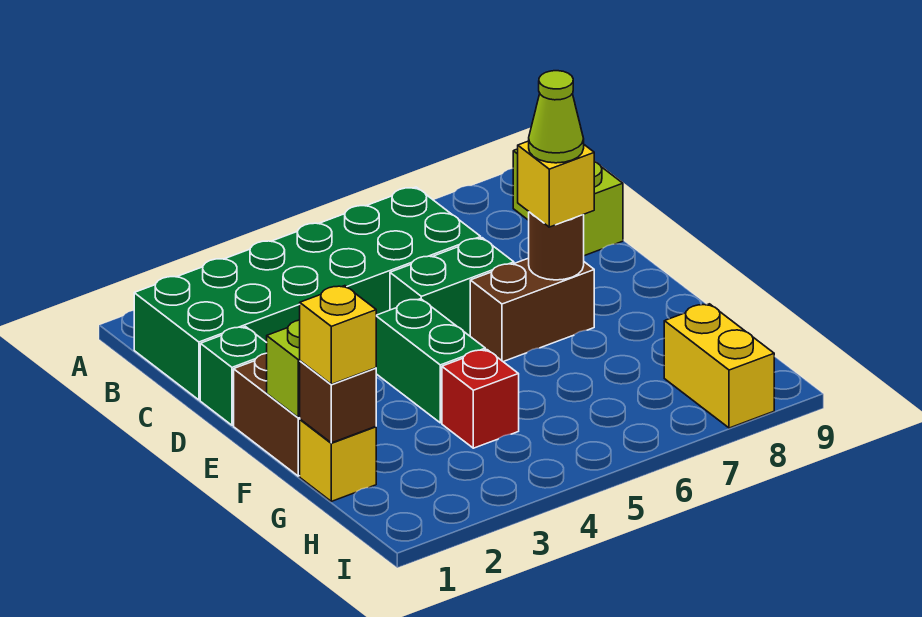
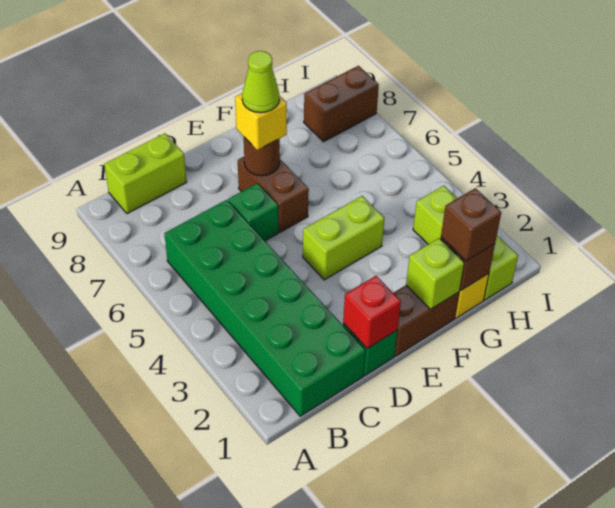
green 1x2 brick [390,238,514,336] -> green 1x1 brick [228,183,278,241]
green 1x2 brick [376,299,485,423] -> lime 1x2 brick [303,196,385,280]
yellow 1x1 brick [300,286,376,384] -> brown 1x1 brick [441,188,501,261]
red 1x1 brick [442,350,519,448] -> red 1x1 brick moved to [343,276,401,349]
none -> lime 1x3 brick [413,186,518,300]
yellow 1x2 brick [664,304,774,428] -> brown 1x2 brick [304,66,379,142]

